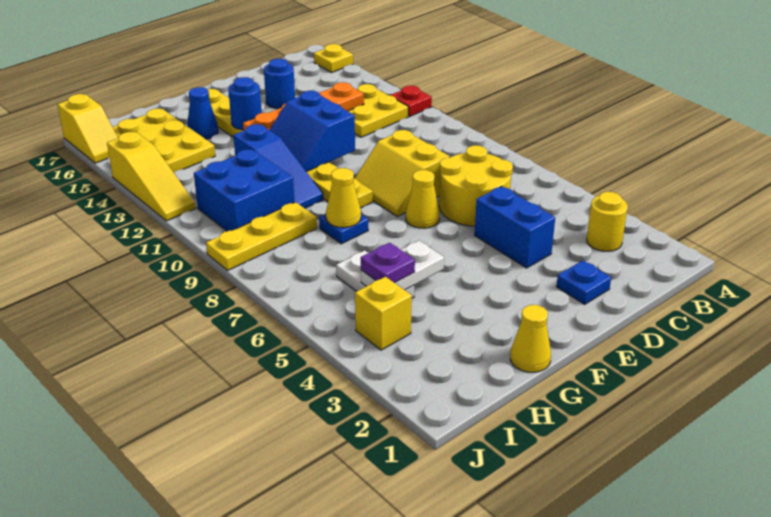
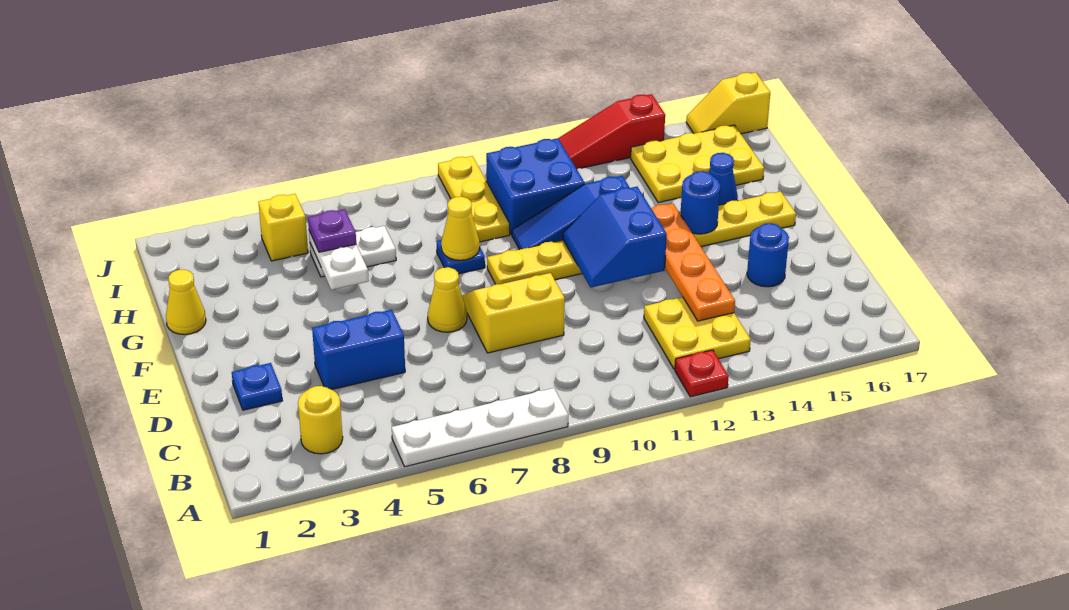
none -> white 1x4 plate [392,388,568,467]
yellow 1x1 plate [314,44,353,73] -> none
yellow 2x2 round brick [439,145,513,226] -> none
blue 2x2 slope [270,91,355,172] -> blue 2x2 slope turned to [563,187,667,287]
yellow 1x3 slope [107,132,195,221] -> red 1x3 slope [558,94,665,169]

